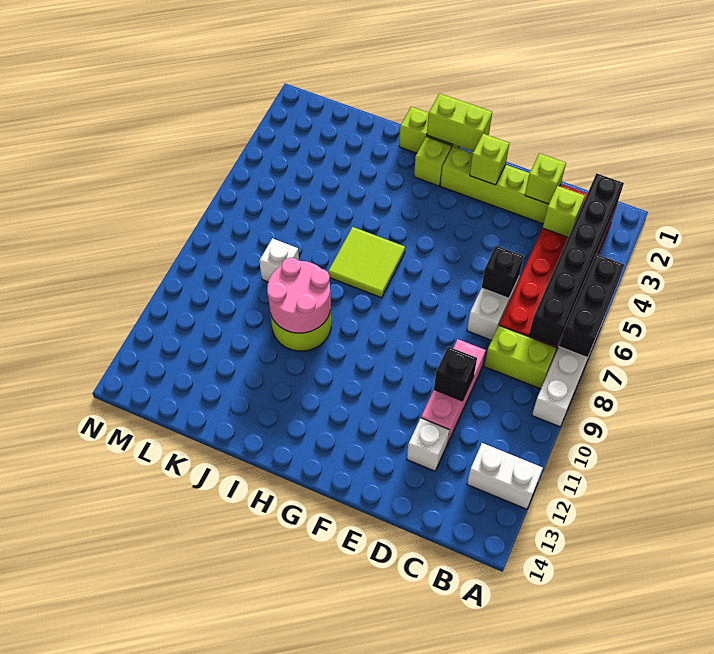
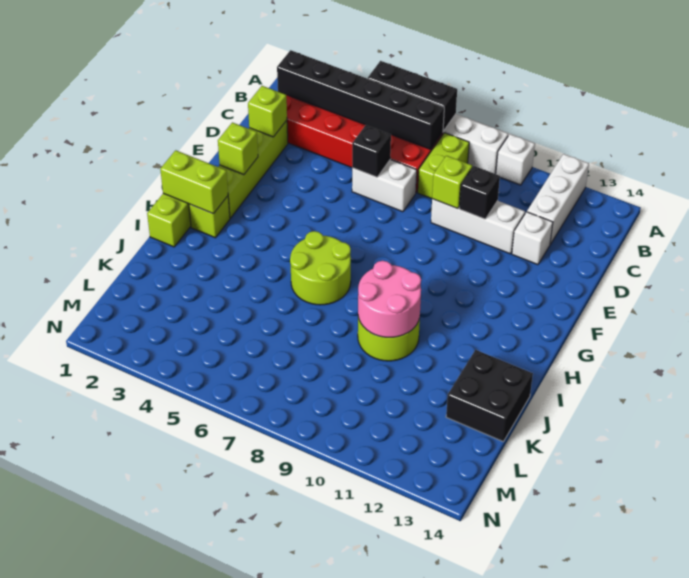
white 1x2 brick [467,443,543,509] -> white 1x3 brick [527,154,589,244]
lime 1x1 brick [543,186,585,237] -> lime 1x1 brick moved to [432,156,472,209]
pink 1x3 brick [421,339,486,444] -> white 1x3 brick [431,199,525,254]
lime 1x2 brick [427,93,492,152] -> lime 1x2 brick turned to [160,150,228,214]
lime 2x2 tile [328,227,405,298] -> lime 2x2 round brick [290,231,351,305]
none -> black 2x2 brick [446,350,533,442]
white 1x1 brick [259,238,299,282] -> white 1x1 brick moved to [496,134,535,185]

